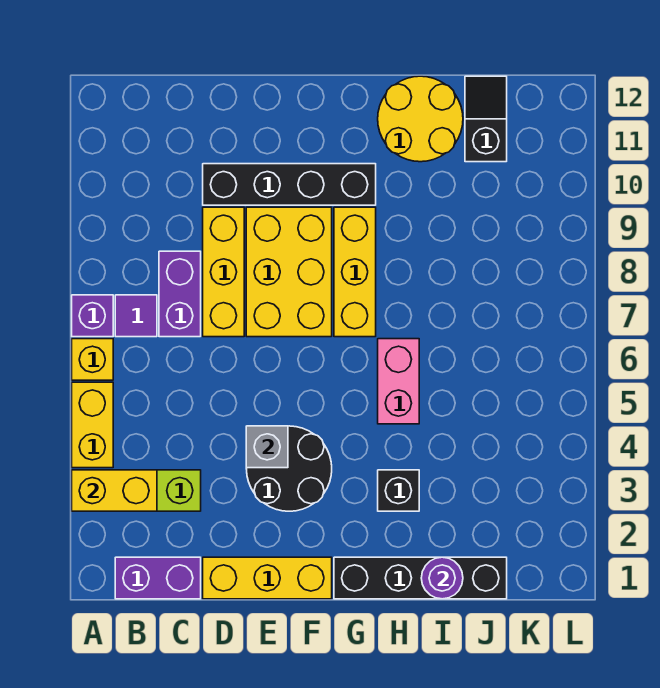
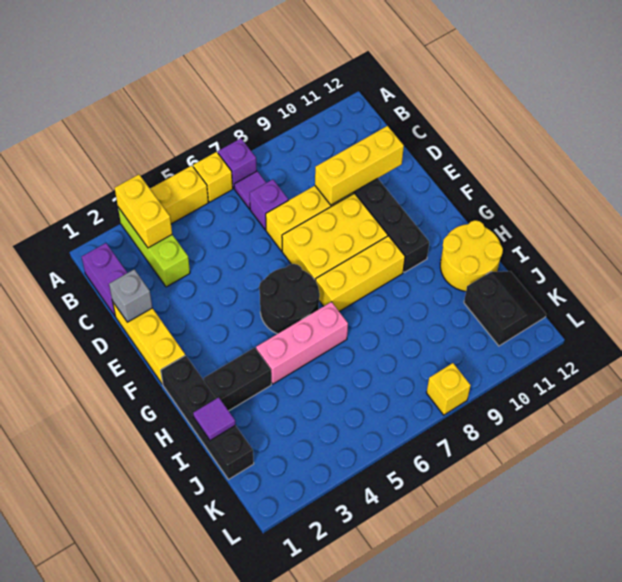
purple 1x2 brick [159,251,201,337] -> purple 1x1 brick [250,179,288,230]
none -> yellow 1x3 brick [315,126,404,205]
black 2x2 round brick [246,426,332,511] -> black 2x2 round brick moved to [259,264,320,334]
grey 1x1 brick [246,426,288,468] -> grey 1x1 brick moved to [109,269,152,322]
black 1x1 brick [378,470,419,511] -> black 1x2 brick [204,348,271,411]
pink 1x2 brick [378,339,419,424] -> pink 1x3 brick [256,302,348,384]
purple 1x1 round brick [421,557,463,599] -> purple 1x1 tile [193,397,236,440]
black 1x2 slope [465,76,507,162] -> black 2x2 slope [464,271,546,346]
none -> yellow 1x1 brick [427,363,471,415]

